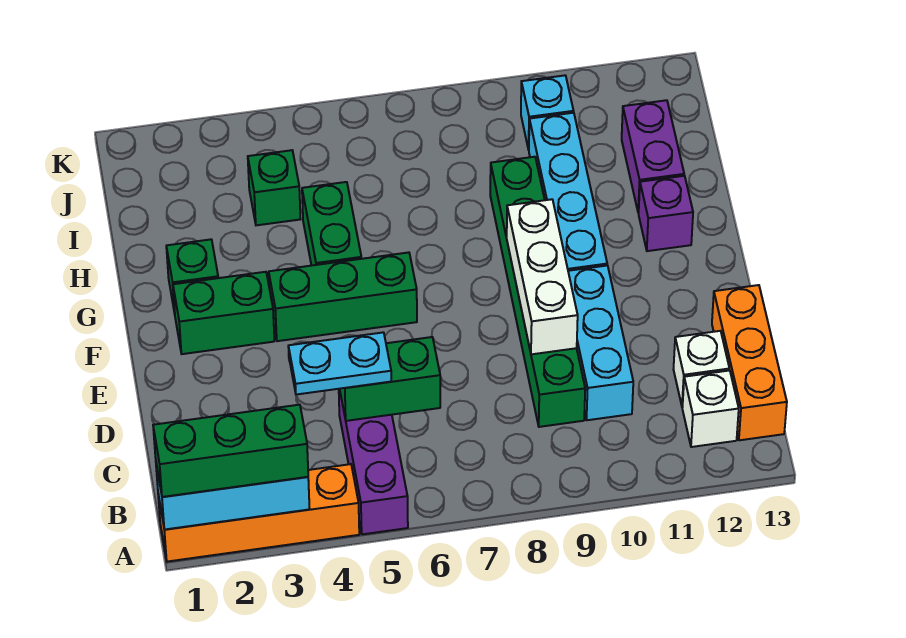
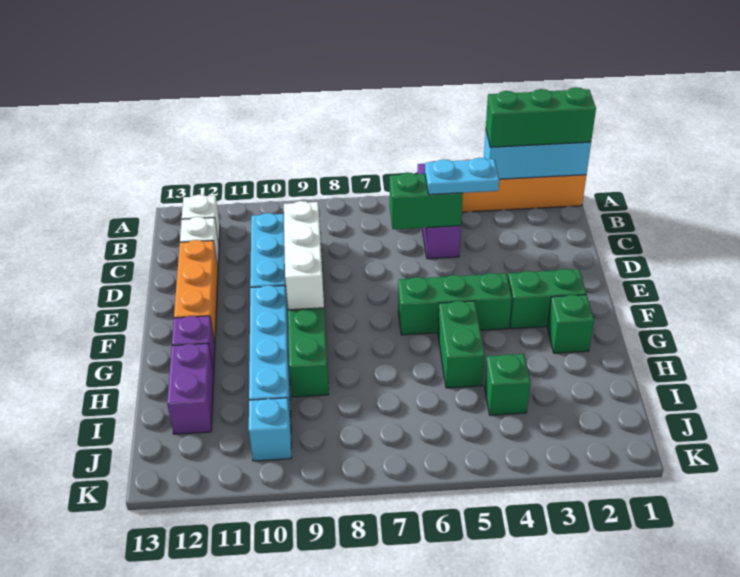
orange 1x3 brick [712,285,787,440] -> orange 1x3 brick moved to [174,240,218,344]

